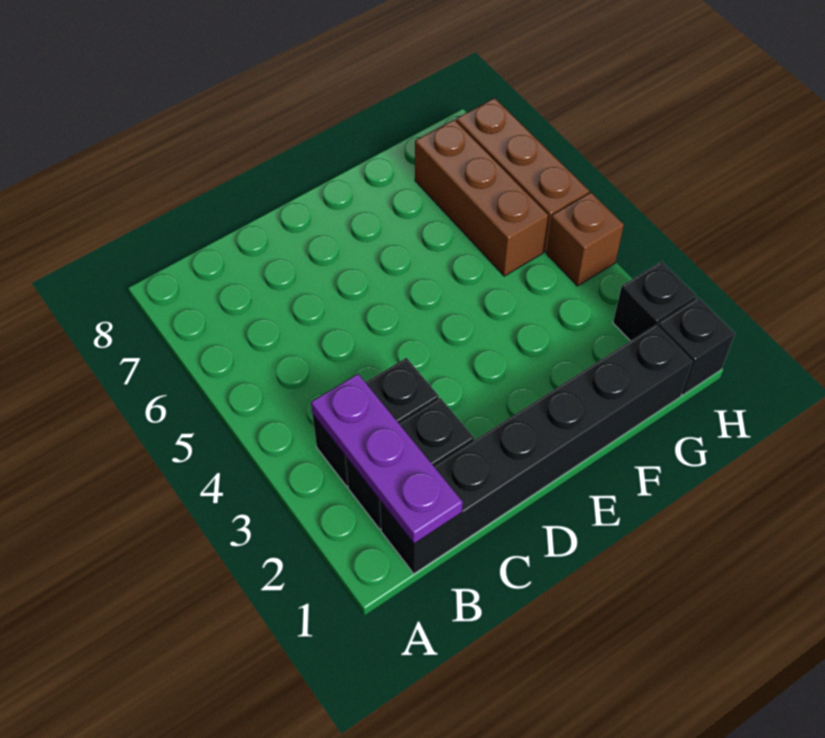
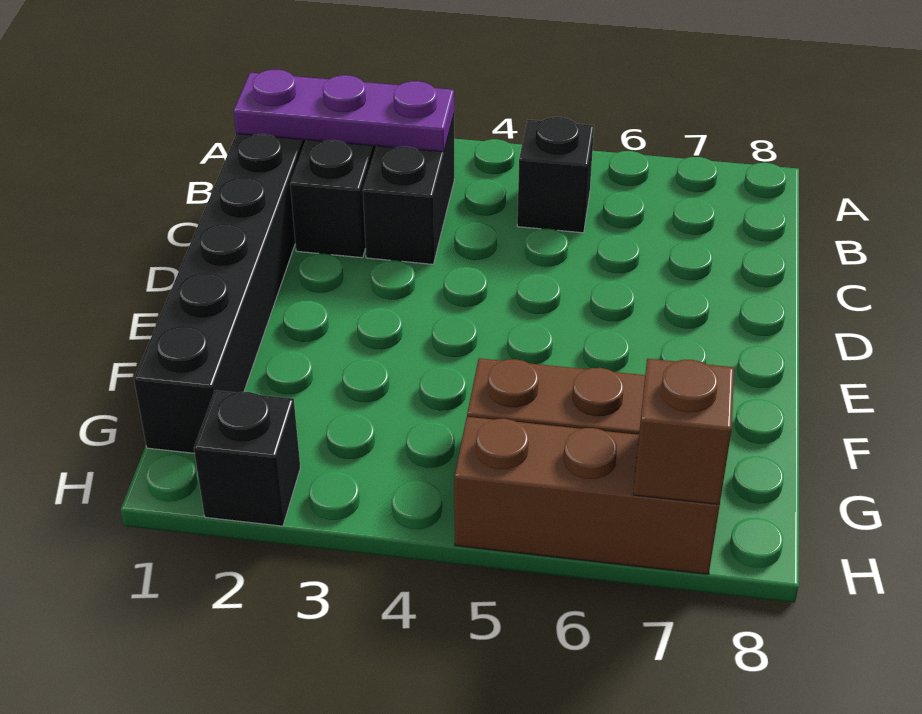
black 1x1 brick [658,298,735,395] -> black 1x1 brick moved to [517,117,594,233]
brown 1x1 brick [546,193,624,286] -> brown 1x1 brick moved to [633,359,734,504]

